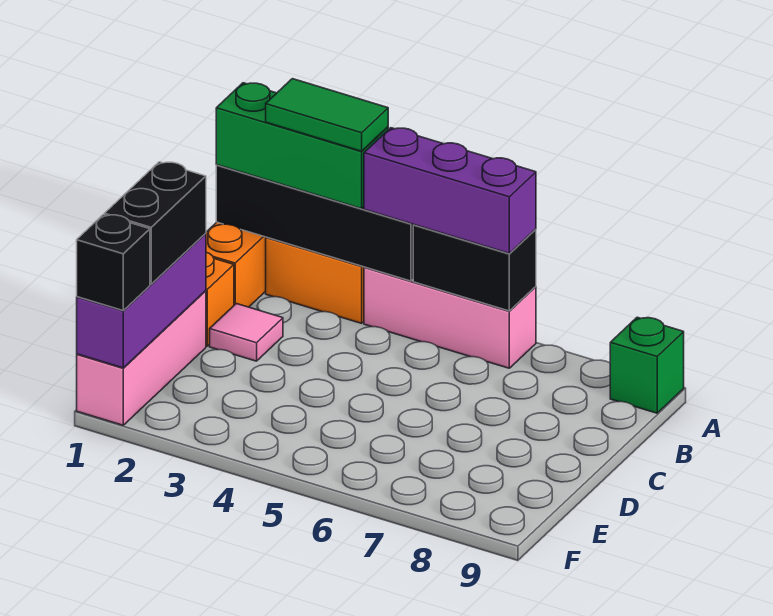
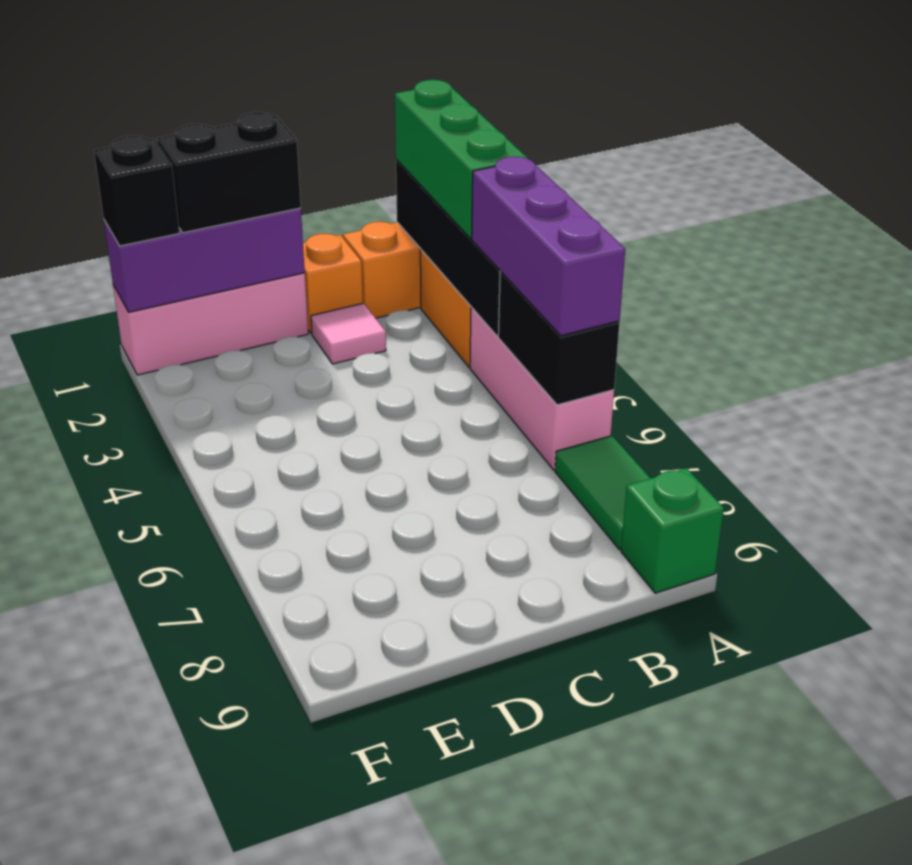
green 1x2 tile [266,79,388,151] -> green 1x2 tile moved to [555,436,651,550]

